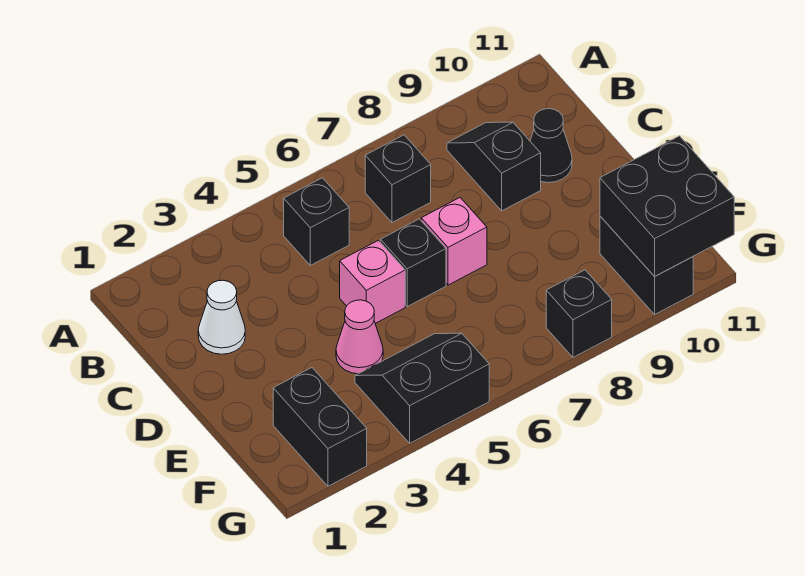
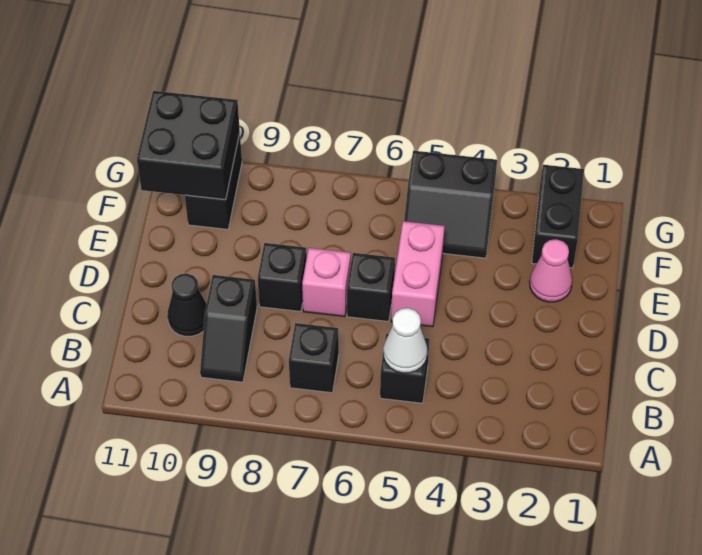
white 1x1 cone [198,280,245,354] -> white 1x1 cone moved to [383,308,427,373]
pink 1x1 brick [340,240,405,323] -> pink 1x2 brick [391,221,445,327]
pink 1x1 cone [336,300,383,374] -> pink 1x1 cone moved to [530,239,572,302]
black 1x1 brick [546,270,612,357] -> black 1x1 brick moved to [258,243,307,311]

